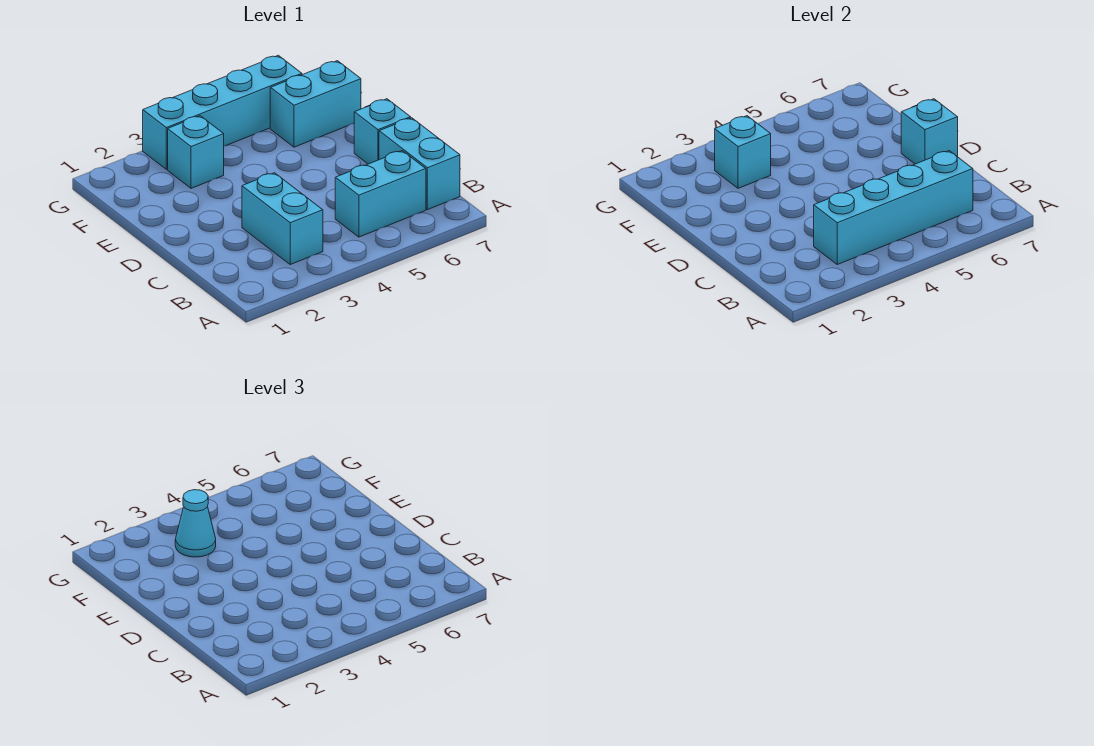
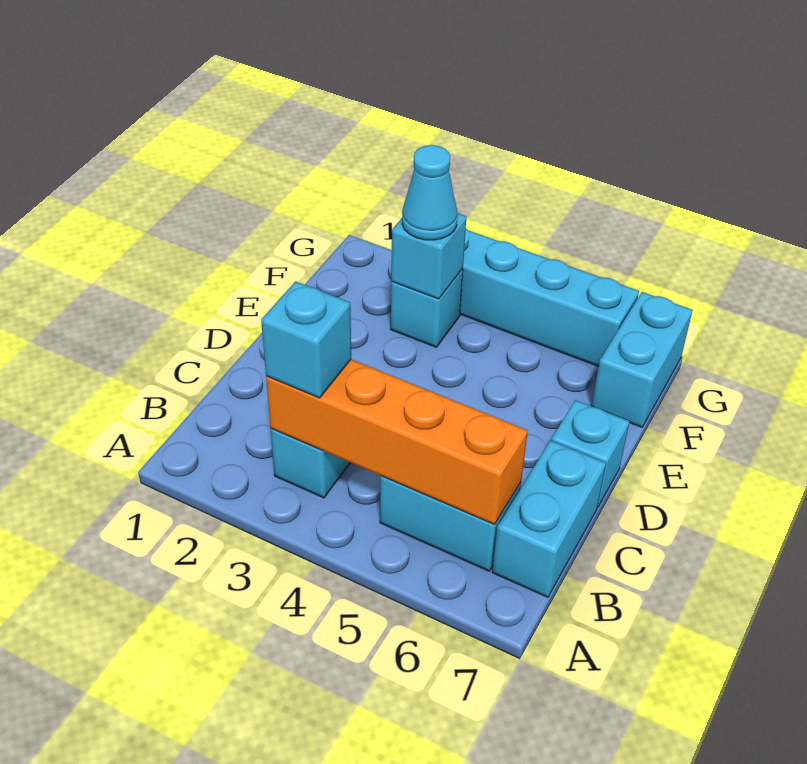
cyan 1x4 brick [814,151,973,264] -> orange 1x4 brick [266,359,528,524]
cyan 1x1 brick [901,99,958,164] -> cyan 1x1 brick moved to [261,281,351,398]
cyan 1x2 brick [270,61,361,147] -> cyan 1x2 brick turned to [592,292,693,427]

